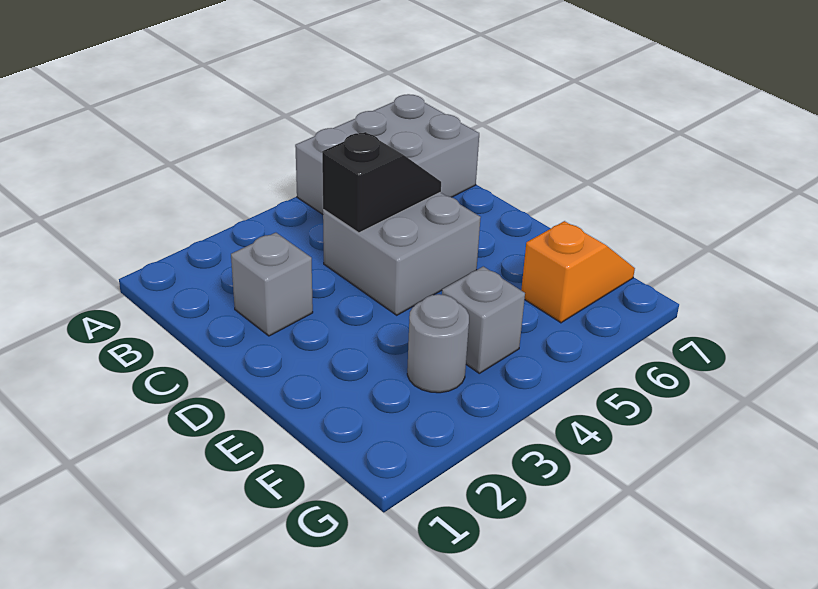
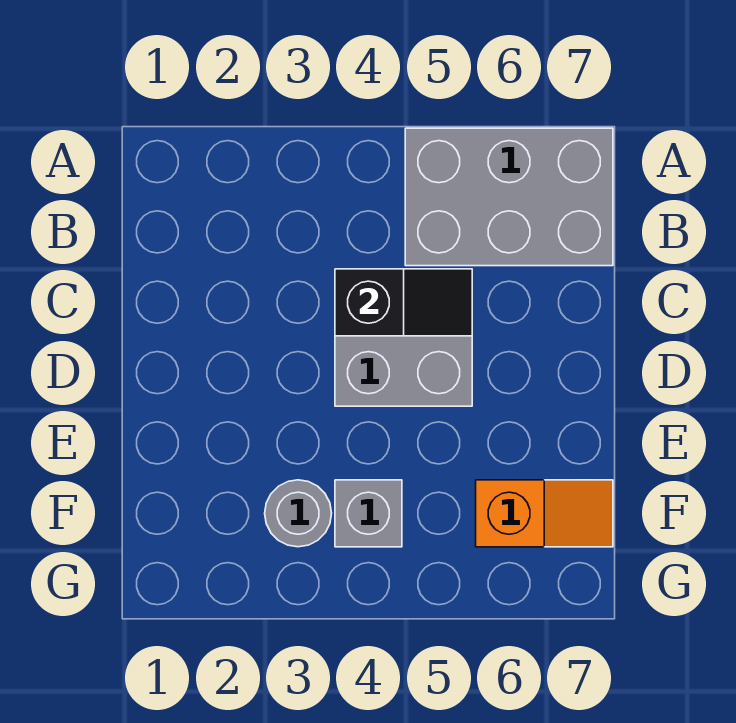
grey 1x1 brick [231,233,313,336] -> none

